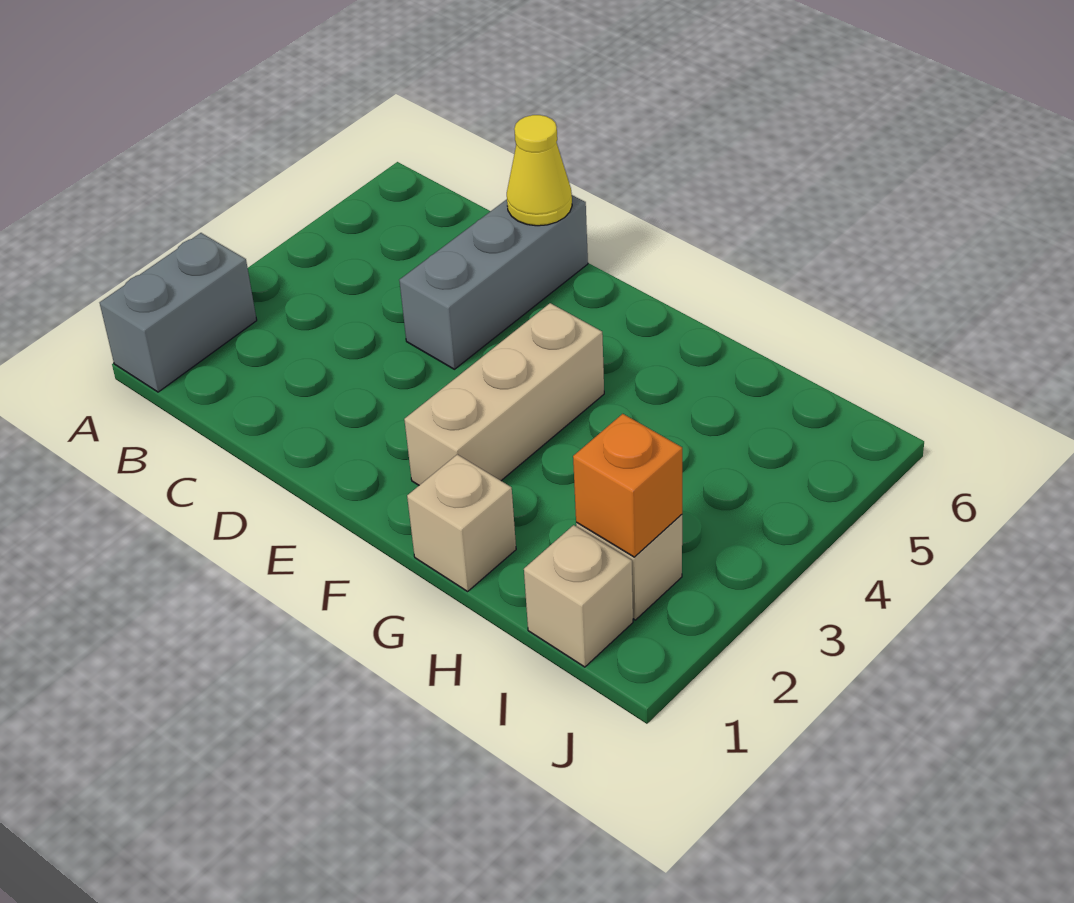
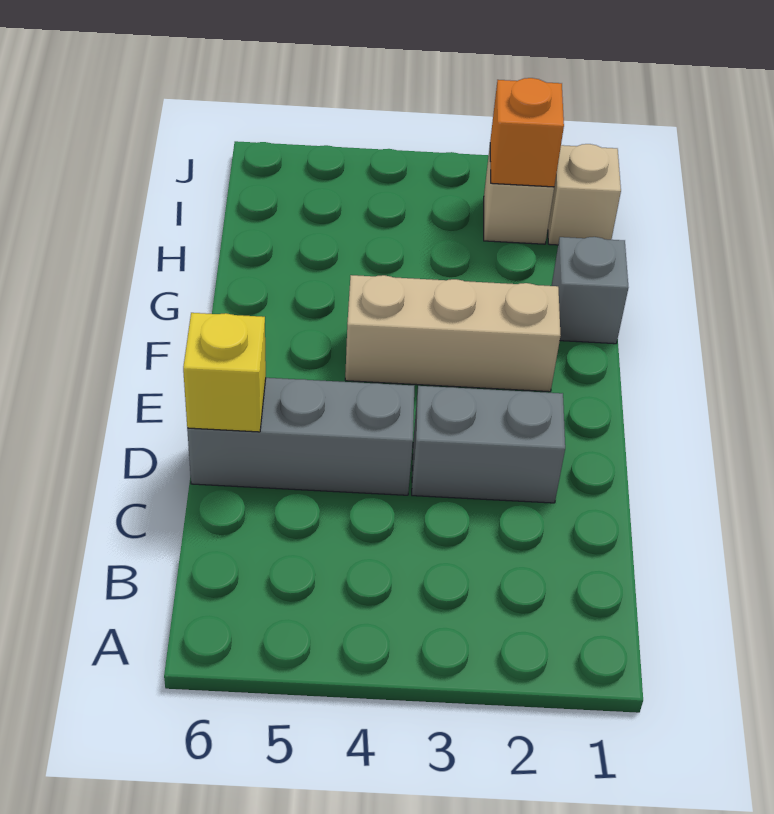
grey 1x2 brick [100,233,257,392] -> grey 1x2 brick moved to [412,386,565,503]
yellow 1x1 cone [507,115,572,226] -> yellow 1x1 brick [183,313,266,432]
tan 1x1 brick [407,454,516,591] -> grey 1x1 brick [552,237,629,344]

